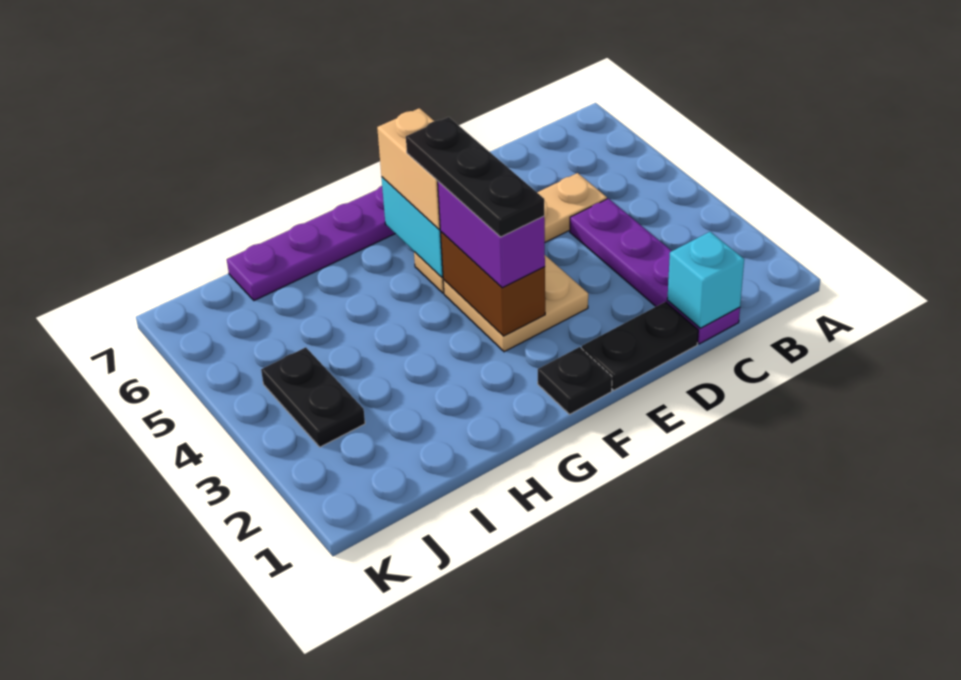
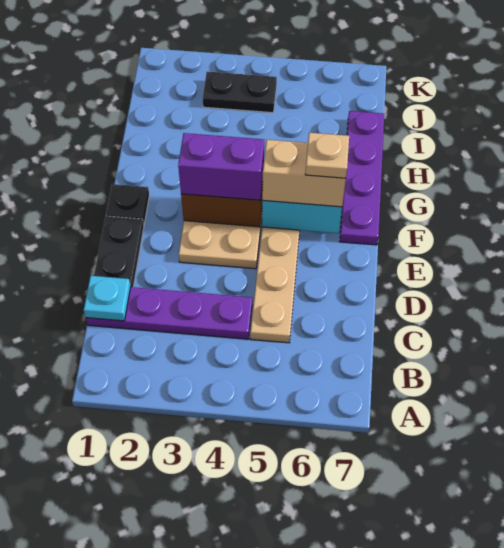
cyan 1x1 brick [667,232,744,328] -> cyan 1x1 plate [84,276,131,321]
black 1x3 plate [406,117,544,237] -> none
none -> tan 1x1 plate [305,133,349,178]

